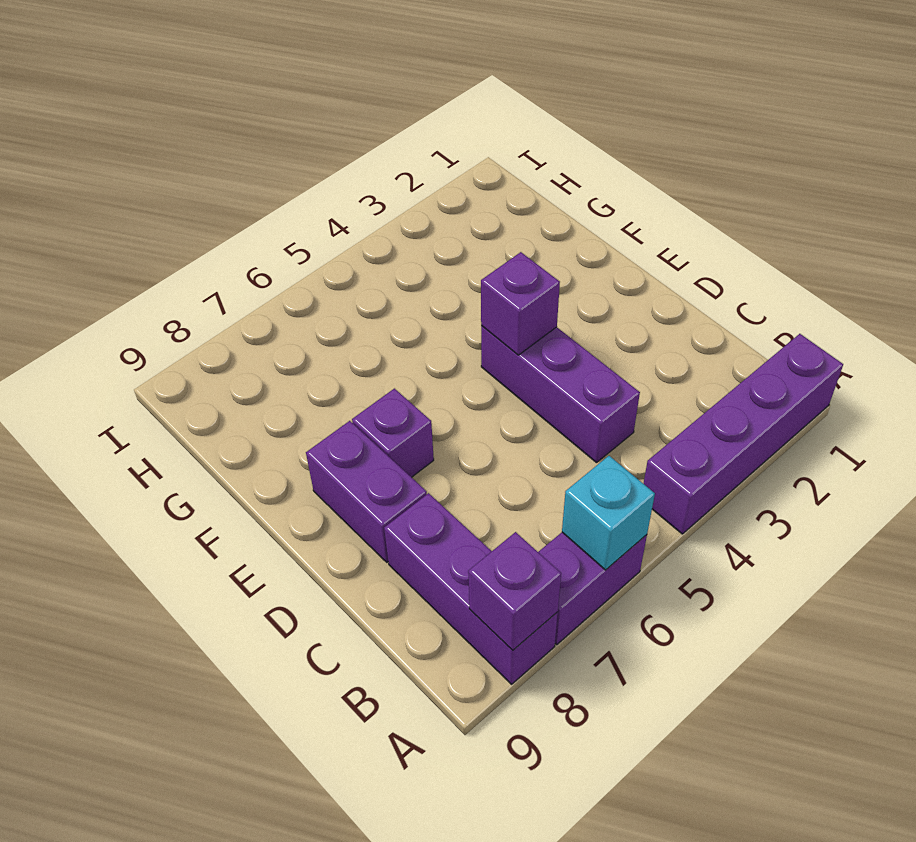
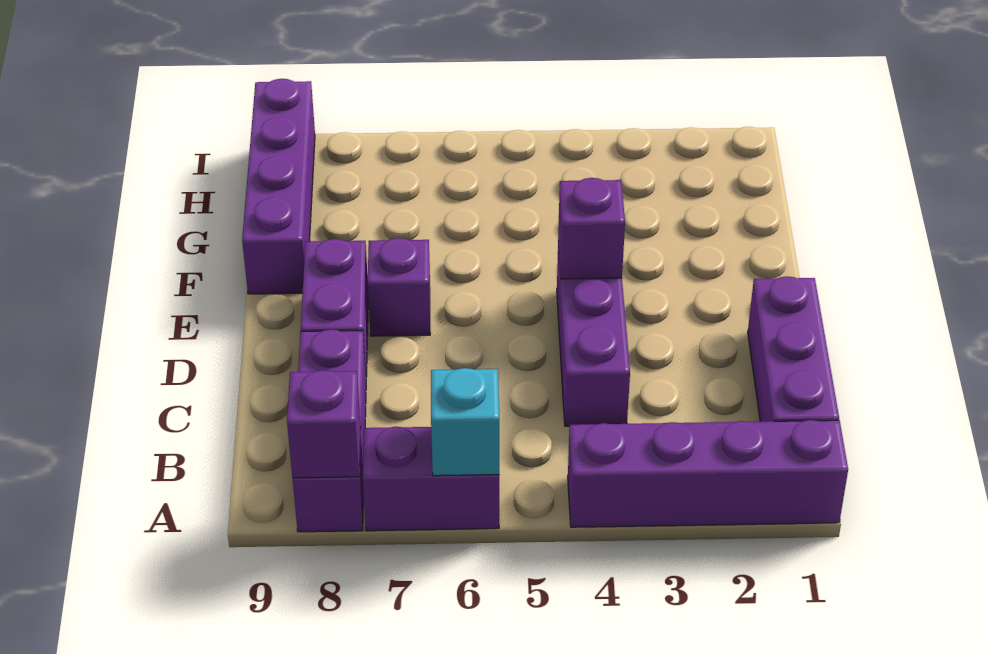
none -> purple 1x3 brick [748,276,839,422]
none -> purple 1x4 brick [242,79,315,294]

